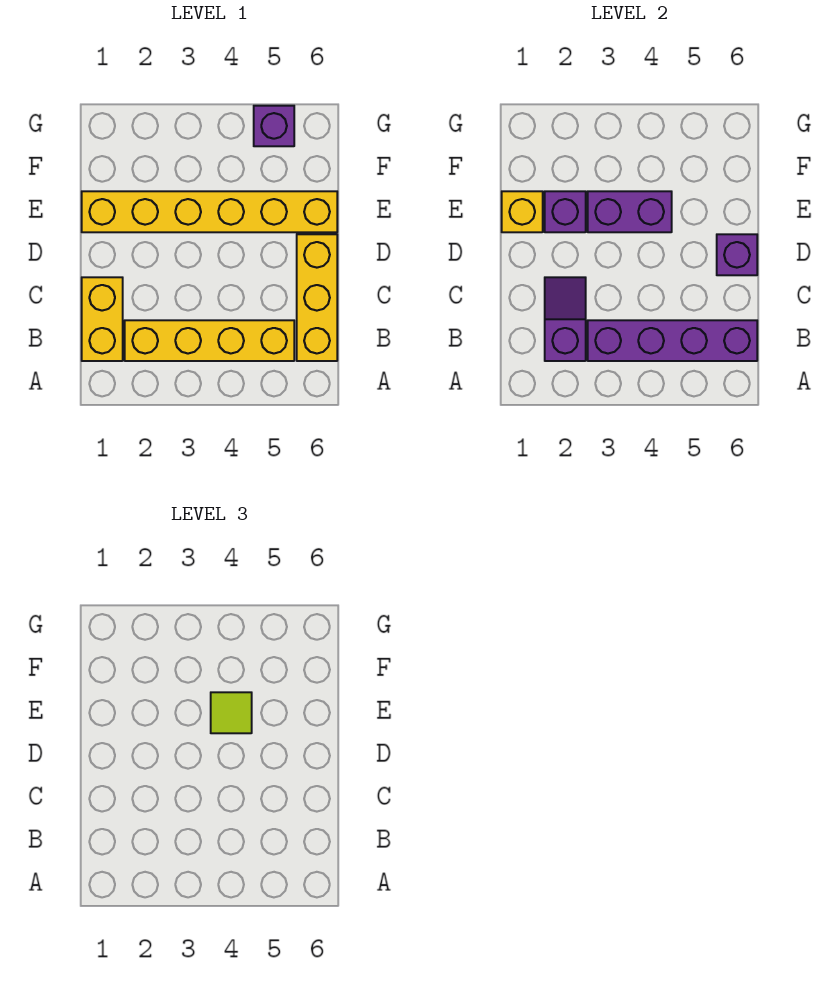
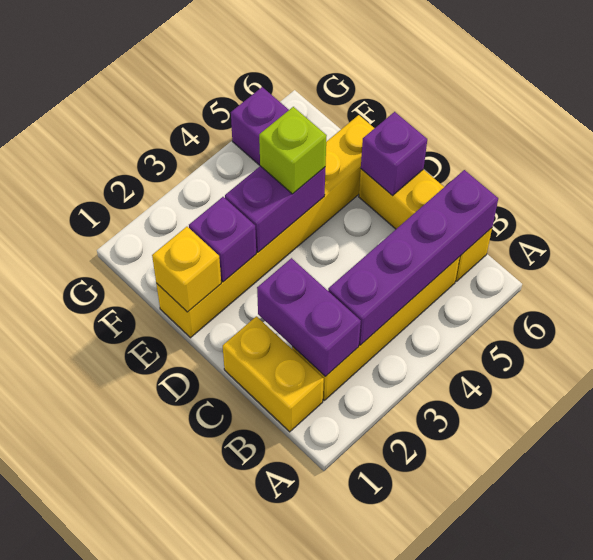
purple 1x2 slope [545,277,586,361] -> purple 1x2 brick [257,258,361,376]
lime 1x1 tile [211,692,252,733] -> lime 1x1 brick [259,107,327,194]

